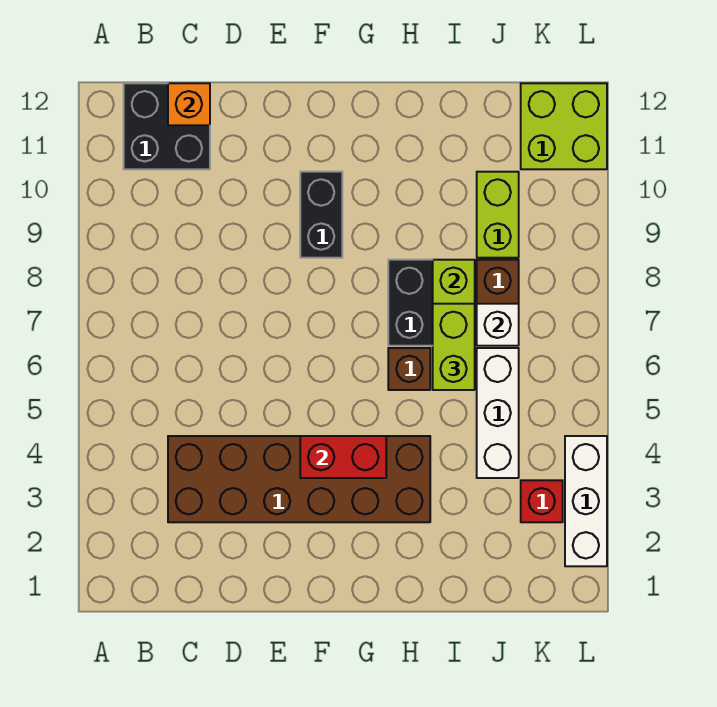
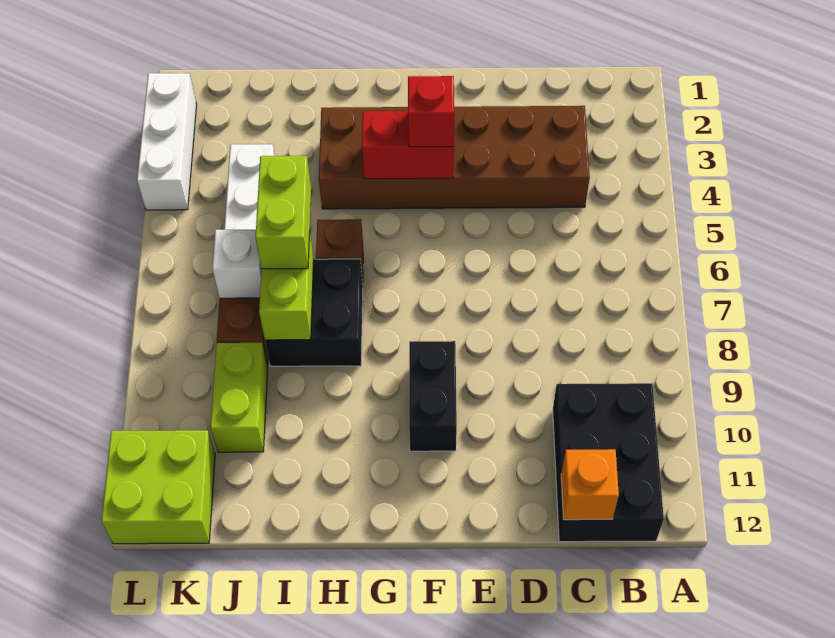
black 2x2 brick [124,83,210,169] -> black 2x3 brick [553,383,664,542]
red 1x1 brick [521,480,563,522] -> red 1x1 brick moved to [408,76,454,147]

